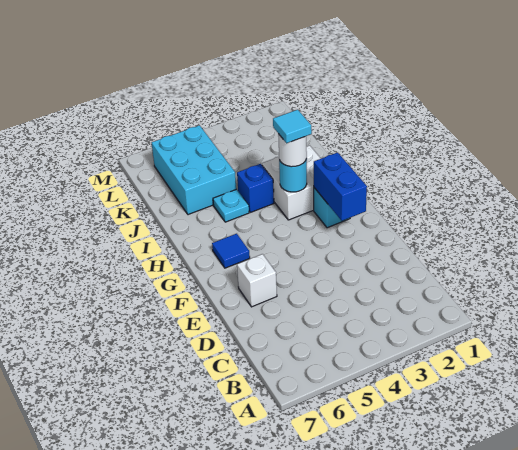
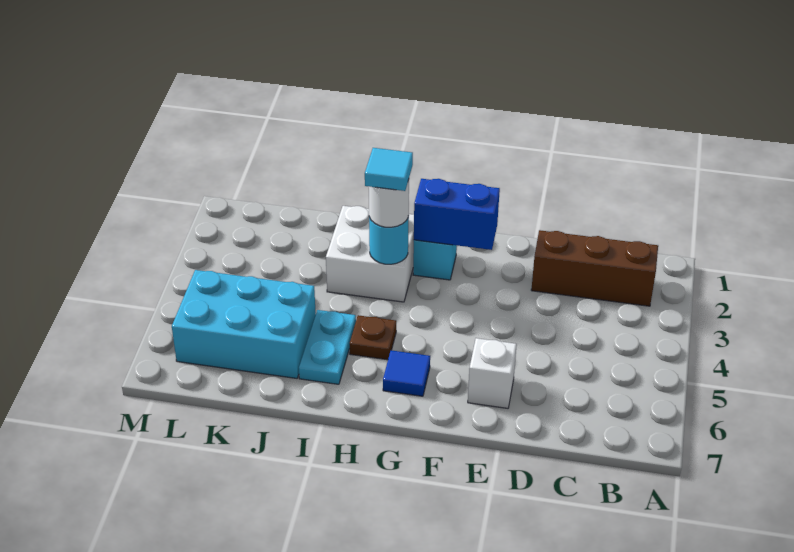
none -> brown 1x3 brick [531,230,658,306]
none -> brown 1x1 plate [350,315,396,360]
blue 1x1 brick [237,164,274,212] -> none
cyan 1x1 plate [213,189,249,222] -> cyan 1x2 plate [299,310,356,384]

